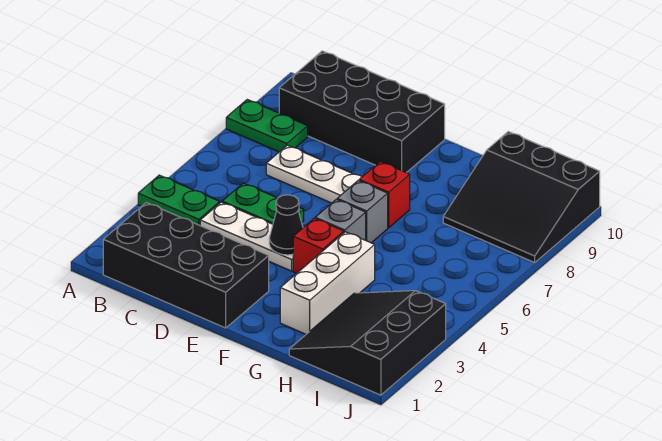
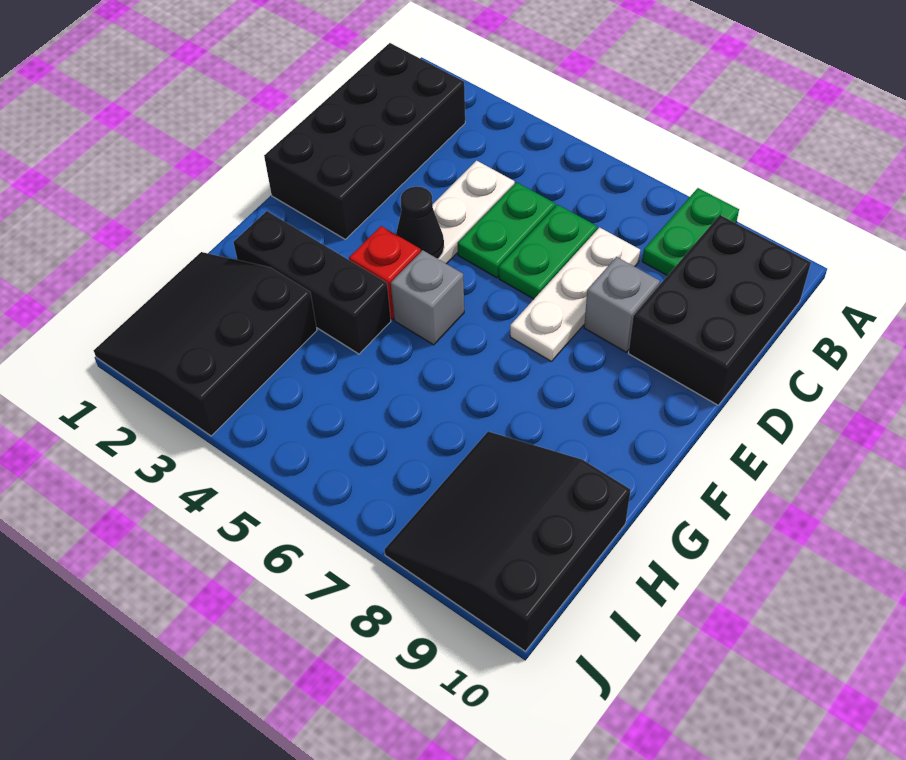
green 1x2 plate [138,175,220,225] -> green 1x2 plate moved to [499,205,597,299]
black 2x4 brick [279,51,445,173] -> black 2x3 brick [629,215,811,405]
grey 1x1 brick [337,180,388,243] -> grey 1x1 brick moved to [584,257,660,352]
red 1x1 brick [359,162,410,228] -> none
white 1x3 brick [280,232,375,334] -> black 1x3 brick [233,211,391,354]
black 3x3 slope [289,291,446,395] -> black 3x3 slope turned to [94,252,317,436]

